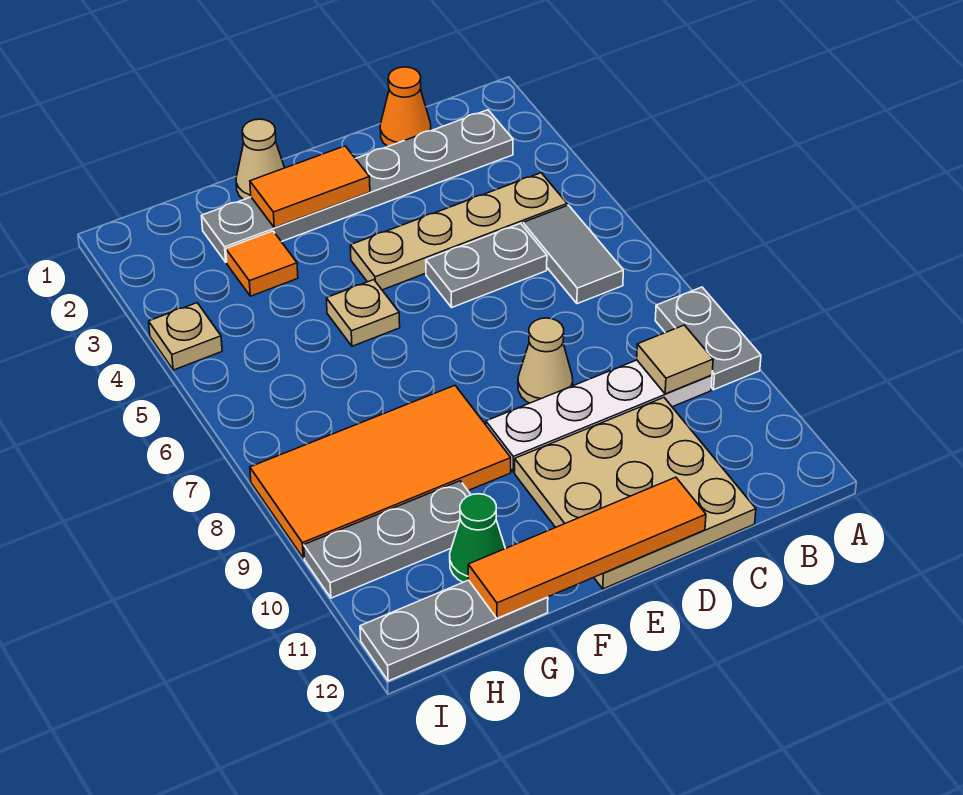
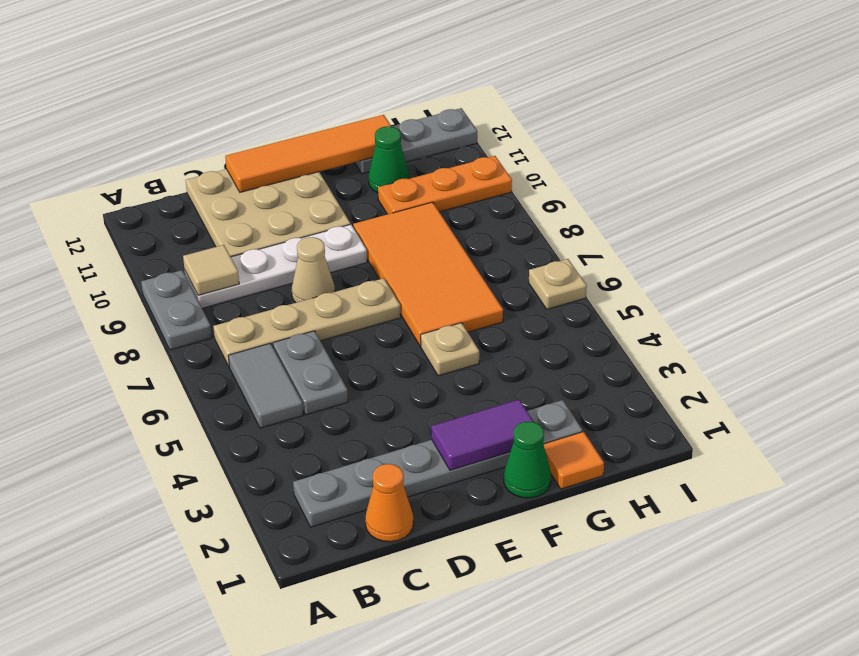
tan 1x4 plate [350,173,567,290] -> tan 1x4 plate moved to [213,278,401,366]
grey 1x2 plate [426,223,547,307] -> grey 1x2 plate turned to [273,331,348,415]
orange 1x2 tile [250,146,370,228] -> purple 1x2 tile [431,400,534,470]
tan 1x1 cone [236,119,285,200] -> green 1x1 cone [504,421,551,498]
orange 2x4 tile [250,386,511,558] -> orange 2x4 tile turned to [353,202,503,346]
orange 1x1 tile [226,231,298,296] -> orange 1x1 tile moved to [544,432,604,489]
grey 1x3 plate [304,481,471,598] -> orange 1x3 plate [378,156,512,214]
tan 1x1 plate [149,303,222,370] -> tan 1x1 plate moved to [529,259,587,309]

